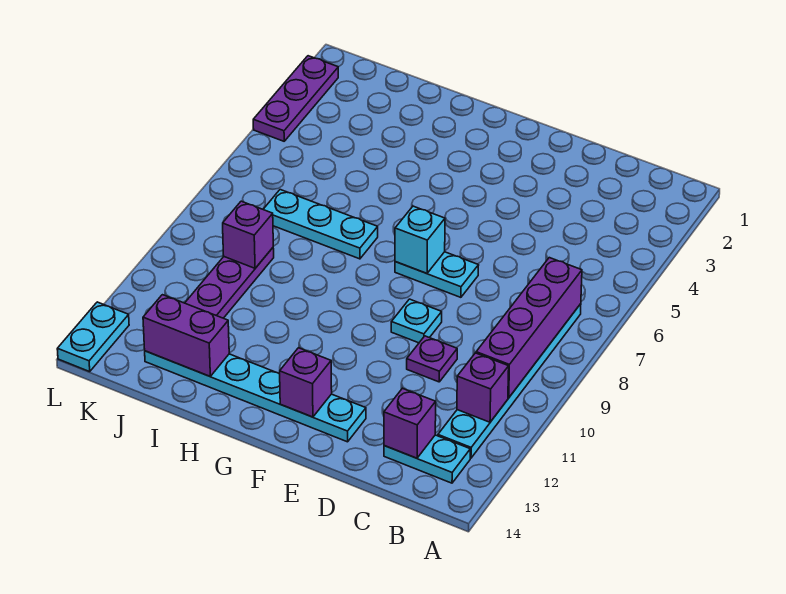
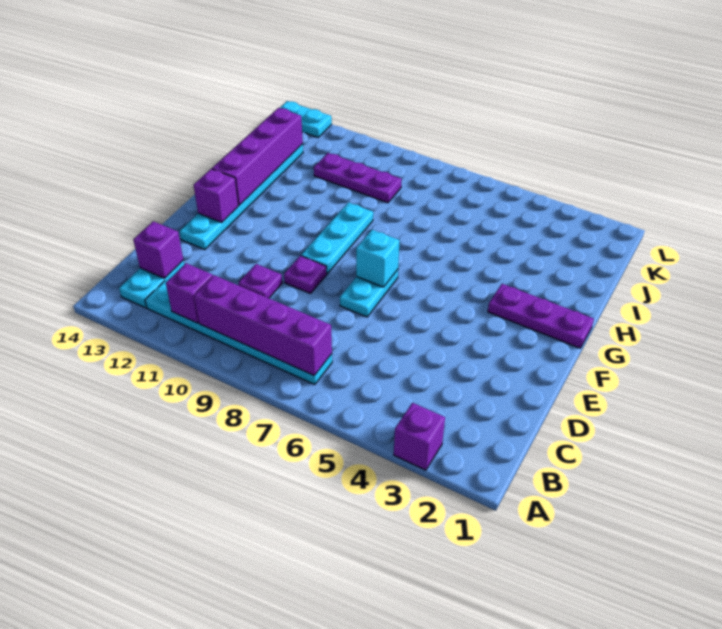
cyan 1x1 plate [391,299,442,343] -> purple 1x1 plate [284,256,327,294]
cyan 1x3 plate [263,190,378,259] -> cyan 1x3 plate moved to [301,203,373,274]
purple 1x2 brick [143,295,229,376] -> purple 1x4 brick [212,108,303,205]
purple 1x1 brick [223,201,273,268] -> purple 1x1 brick moved to [394,403,445,470]
purple 1x3 plate [253,56,338,141] -> purple 1x3 plate moved to [488,284,594,348]

